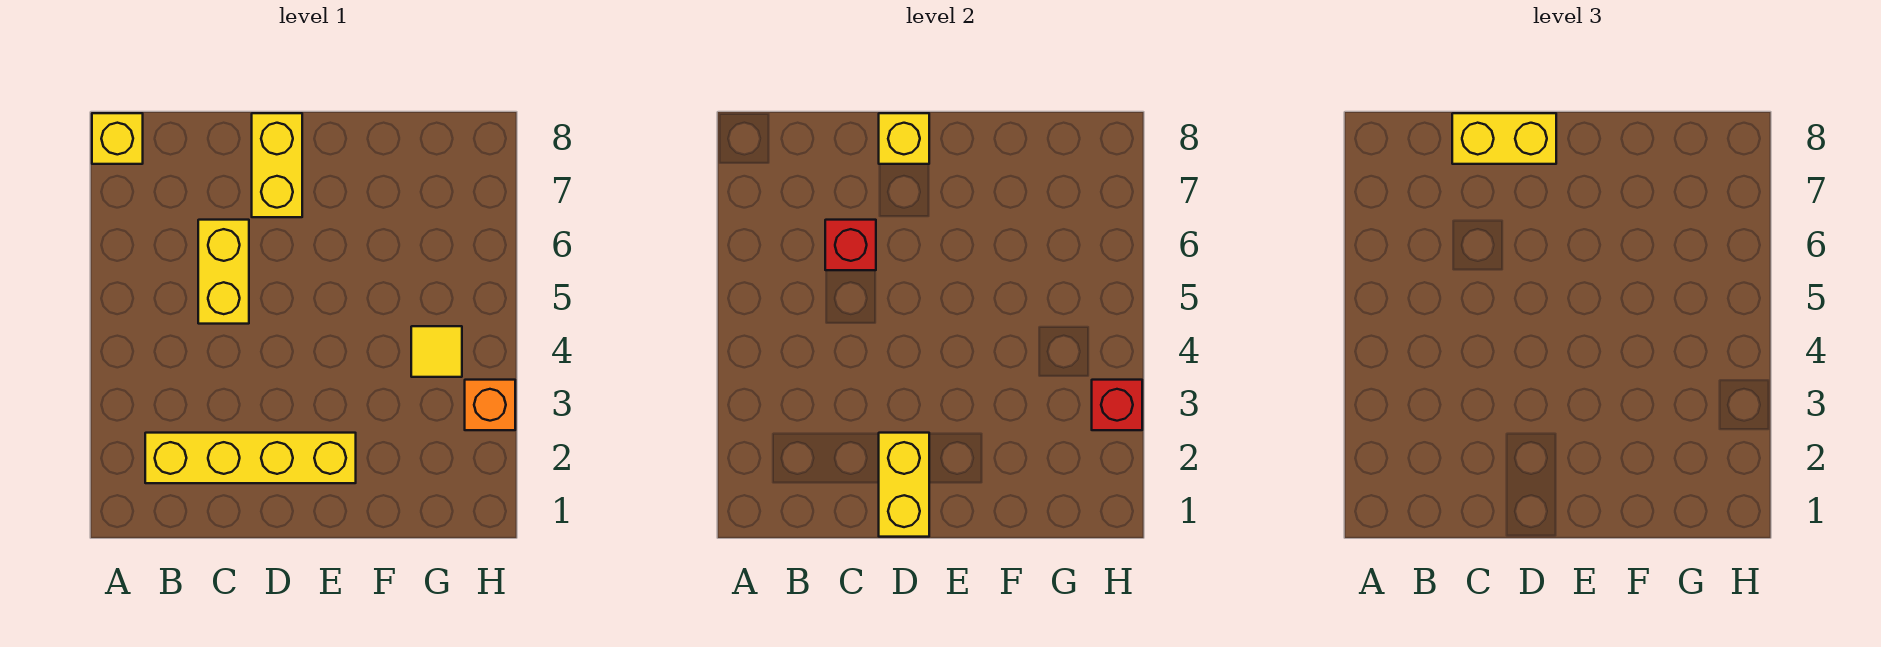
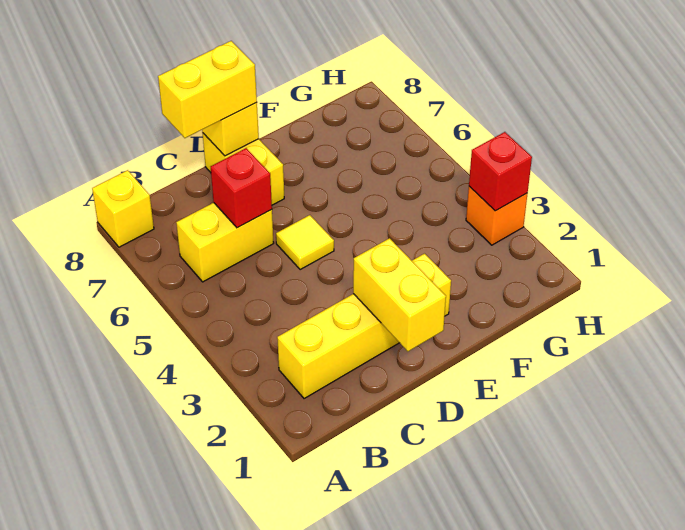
yellow 1x2 brick [198,220,249,324] -> yellow 1x2 brick turned to [176,203,274,282]
yellow 1x1 tile [411,326,462,377] -> yellow 1x1 tile moved to [276,215,334,270]

